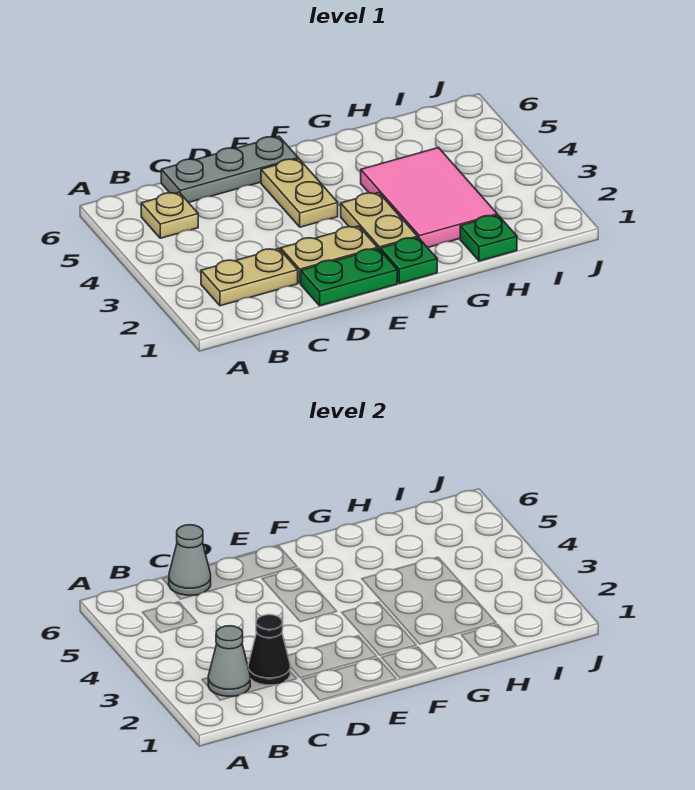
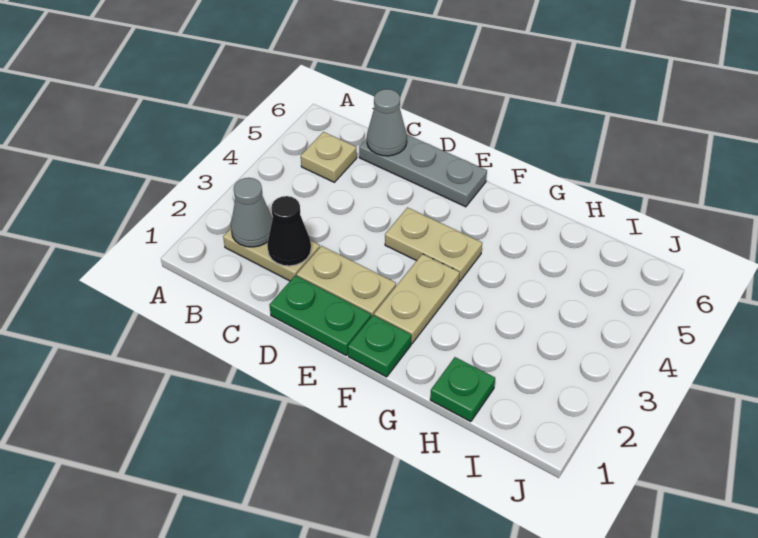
tan 1x2 plate [261,159,338,227] -> tan 1x2 plate turned to [385,208,482,282]
pink 2x3 tile [361,148,497,248] -> none

